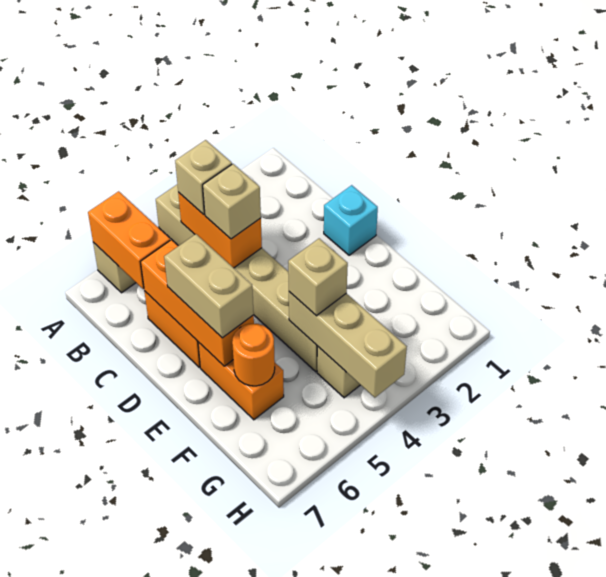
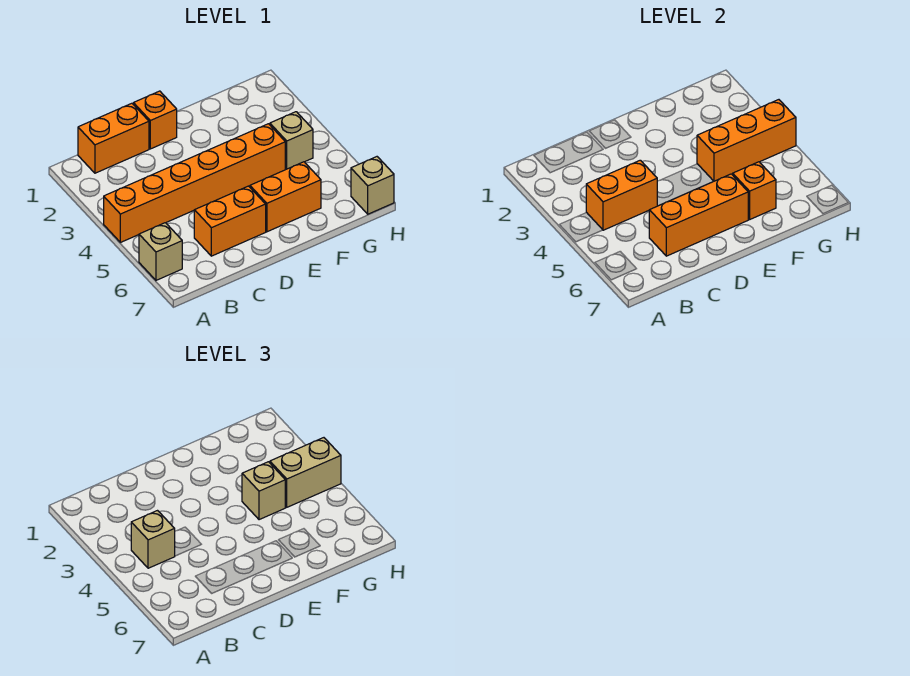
tan 1x6 brick [156,185,317,372] -> orange 1x6 brick [104,124,285,242]
orange 1x2 brick [88,191,170,289] -> orange 1x2 brick moved to [78,103,149,173]
tan 1x1 brick [203,164,261,239] -> tan 1x1 brick moved to [351,157,394,214]
cyan 1x1 brick [324,185,378,255] -> orange 1x1 brick [133,91,177,149]
tan 1x2 brick [164,234,254,338] -> tan 1x2 brick moved to [270,438,341,507]
tan 1x3 brick [289,292,407,398] -> orange 1x3 brick [697,100,796,181]
orange 1x1 round brick [232,324,275,386] -> orange 1x1 brick [733,162,776,219]

